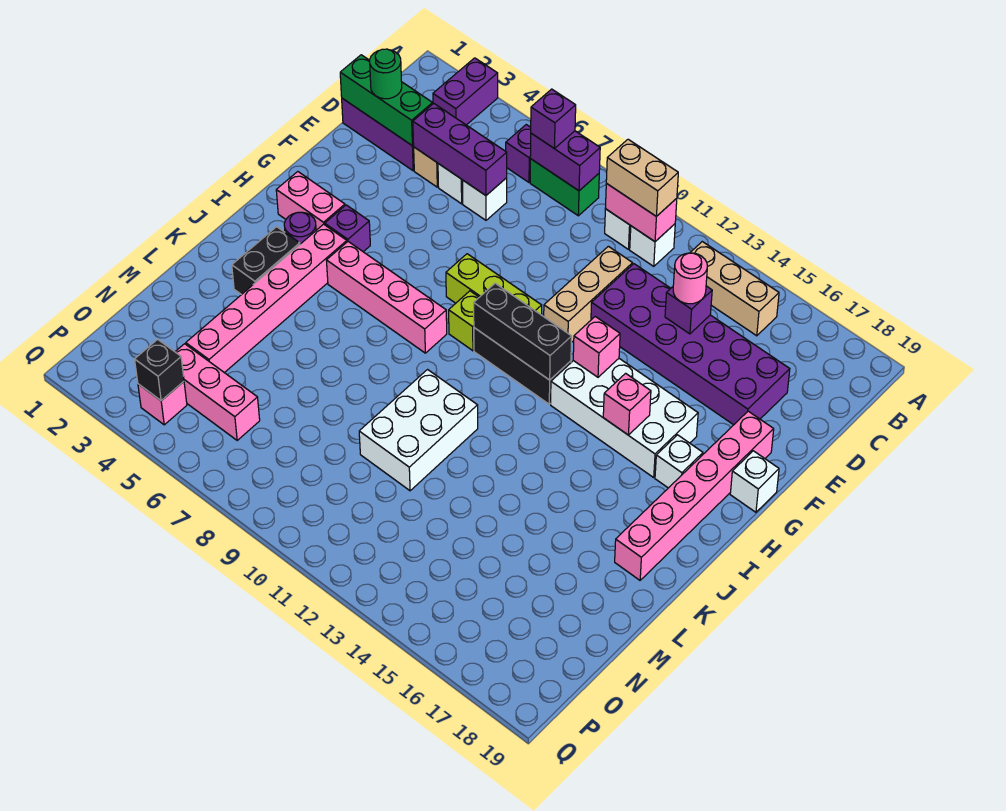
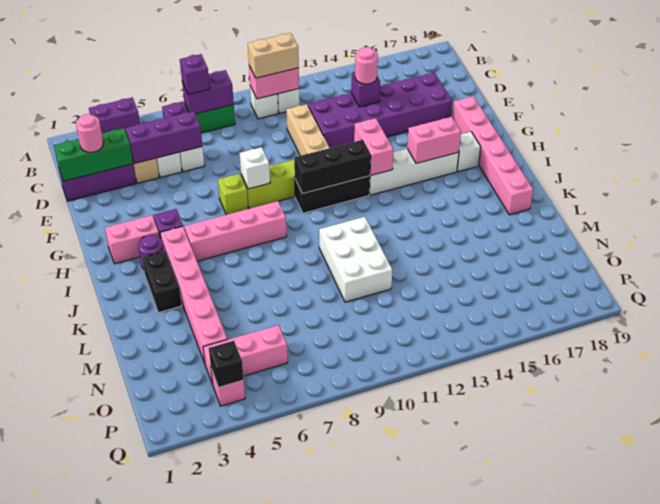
purple 1x2 brick [433,58,498,125] -> purple 1x2 brick turned to [89,98,140,133]
tan 1x3 brick [690,242,779,336] -> none
green 1x1 round brick [370,49,402,99] -> pink 1x1 round brick [76,114,103,152]
white 2x4 brick [551,359,698,477] -> white 1x4 brick [369,149,459,195]
pink 1x1 brick [573,317,620,377] -> pink 1x2 brick [354,118,394,175]
white 1x1 brick [730,451,779,512] -> white 1x1 brick moved to [240,147,270,189]
lime 1x1 brick [449,291,479,351] -> lime 1x1 brick moved to [218,174,248,215]
pink 1x1 brick [603,373,651,435] -> pink 1x2 brick [407,117,461,163]

